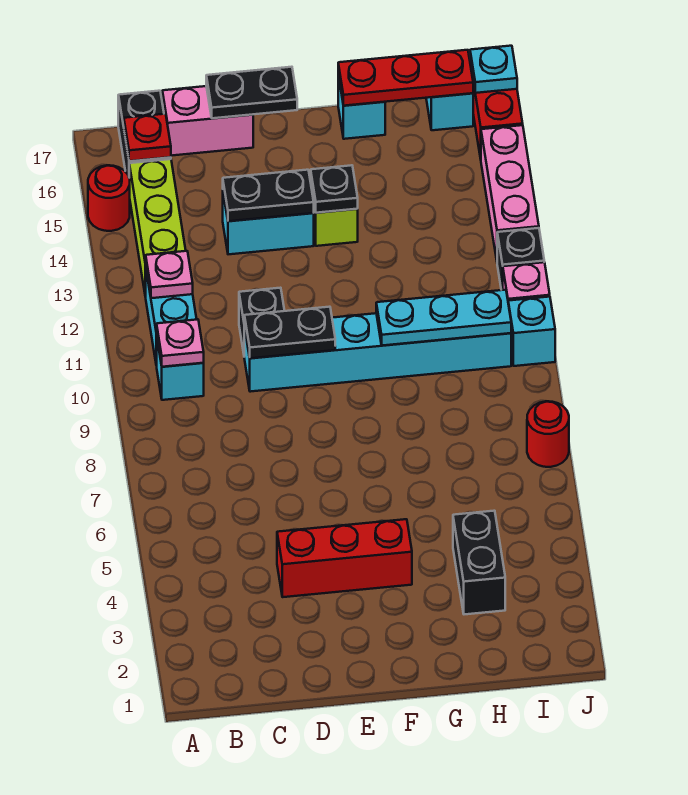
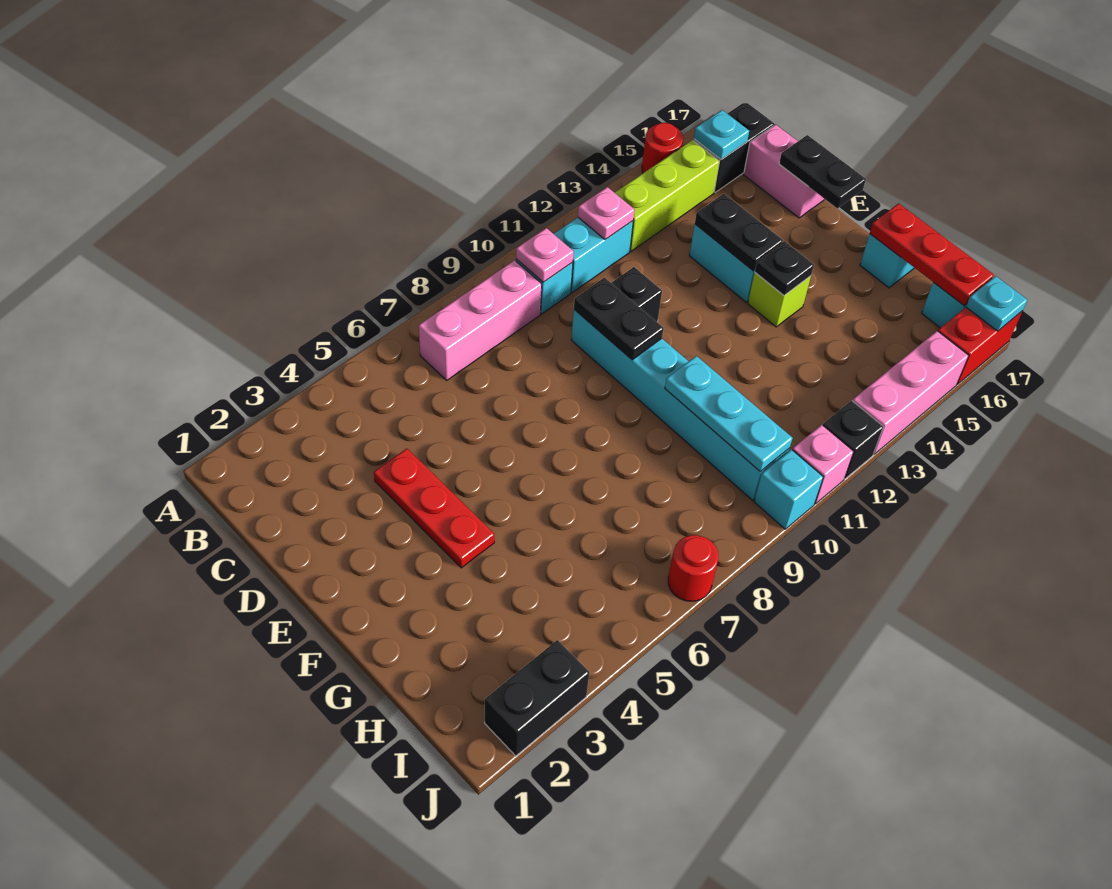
none -> pink 1x3 brick [419,260,542,380]
red 1x1 plate [124,114,171,161] -> cyan 1x1 plate [694,110,749,160]
red 1x3 brick [277,519,412,597] -> red 1x3 plate [374,449,494,568]
black 1x2 brick [453,511,505,614] -> black 1x2 brick moved to [485,640,589,756]

